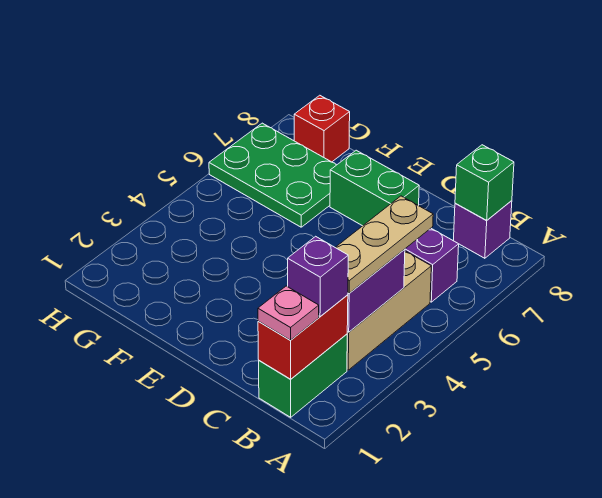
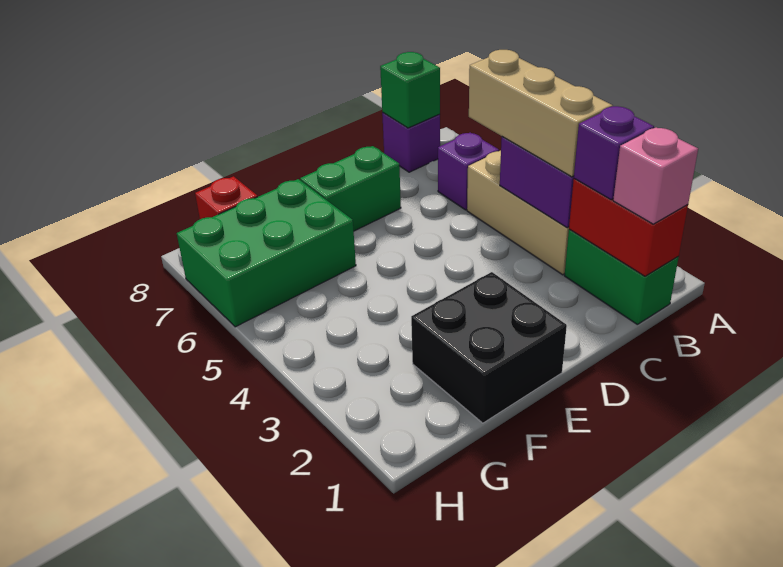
pink 1x1 plate [258,286,319,340] -> pink 1x1 brick [613,127,698,224]
tan 1x3 plate [335,196,433,293] -> tan 1x3 brick [469,50,613,177]
none -> black 2x2 brick [411,272,567,423]
green 2x3 plate [209,123,336,227] -> green 2x3 brick [177,179,356,327]

